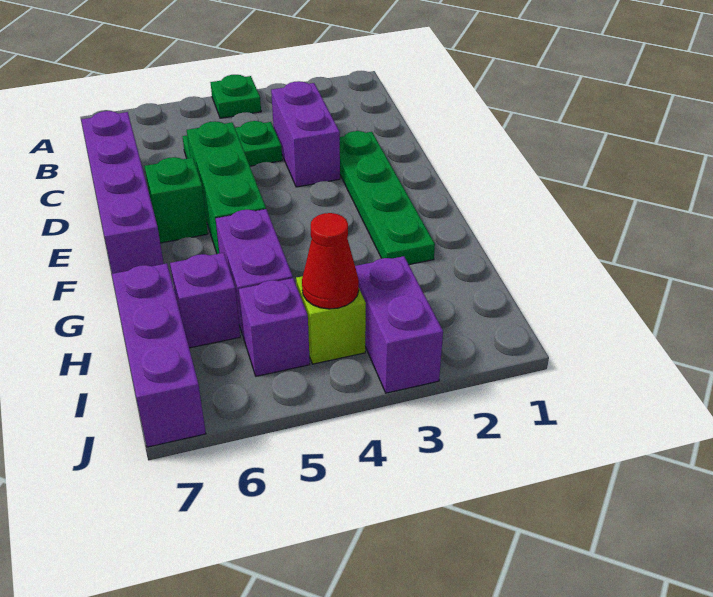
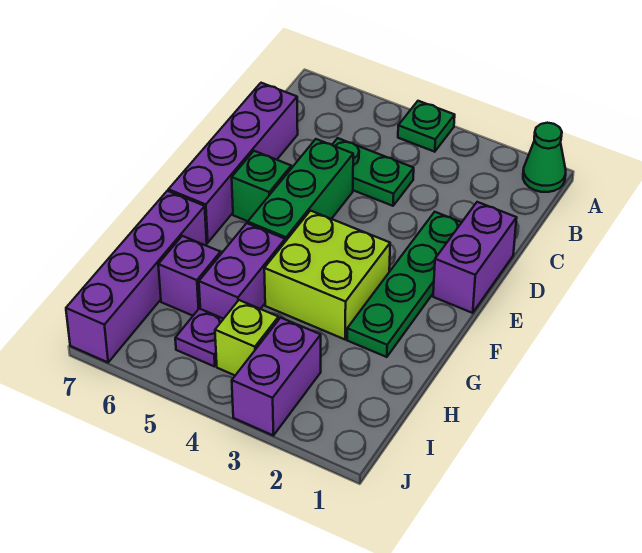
none -> green 1x1 cone [523,123,566,192]
purple 1x2 brick [271,81,340,187] -> purple 1x2 brick moved to [433,202,517,313]
none -> lime 2x2 brick [264,211,390,339]
purple 1x3 brick [112,263,206,447] -> purple 1x4 brick [66,191,207,362]
red 1x1 cone [302,213,359,309] -> none
purple 1x1 brick [239,278,310,376] -> purple 1x1 plate [175,309,223,367]

